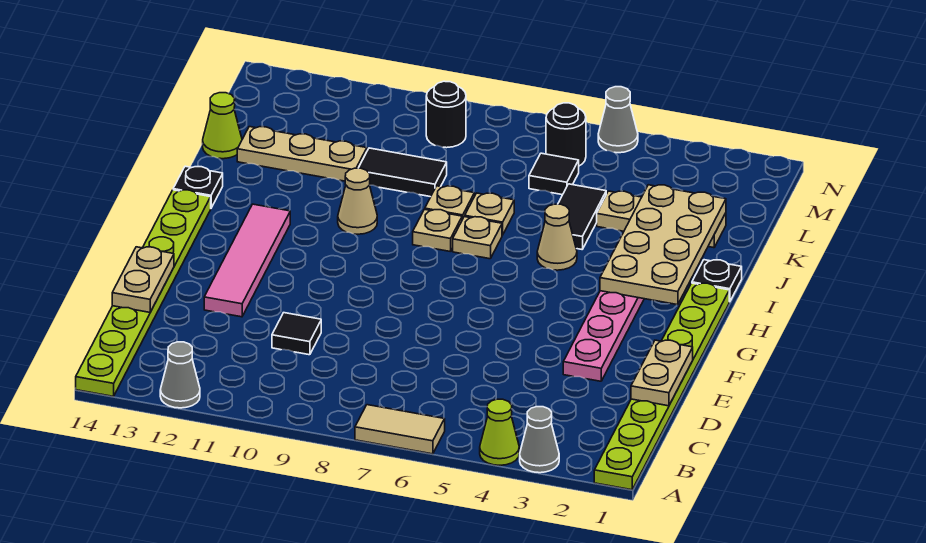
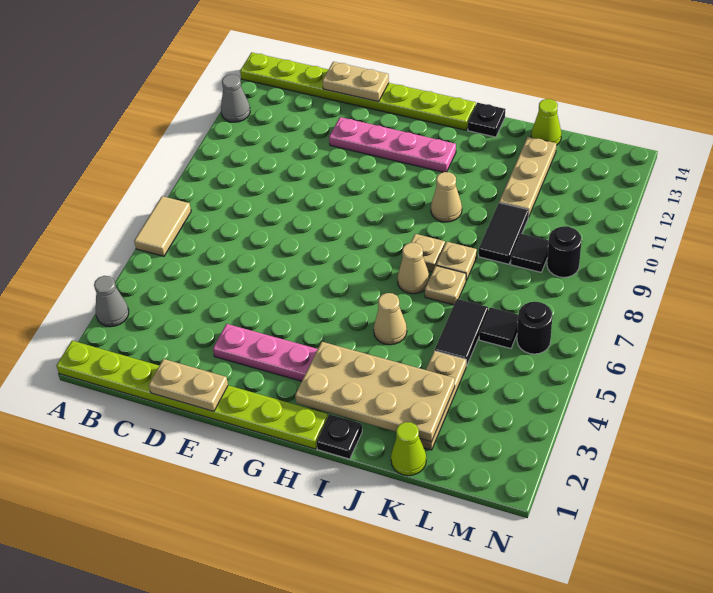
lime 1x1 cone [480,399,519,465] -> lime 1x1 cone moved to [391,422,426,476]
black 1x1 tile [272,313,321,355] -> black 1x1 tile moved to [511,234,549,272]
pink 1x4 tile [204,204,290,317] -> pink 1x4 plate [329,117,456,172]
tan 1x1 plate [453,217,502,259] -> tan 1x1 cone [397,243,430,294]
black 1x2 tile [558,184,606,249] -> black 1x2 tile turned to [435,299,488,366]
grey 1x1 cone [598,87,638,153] -> none

